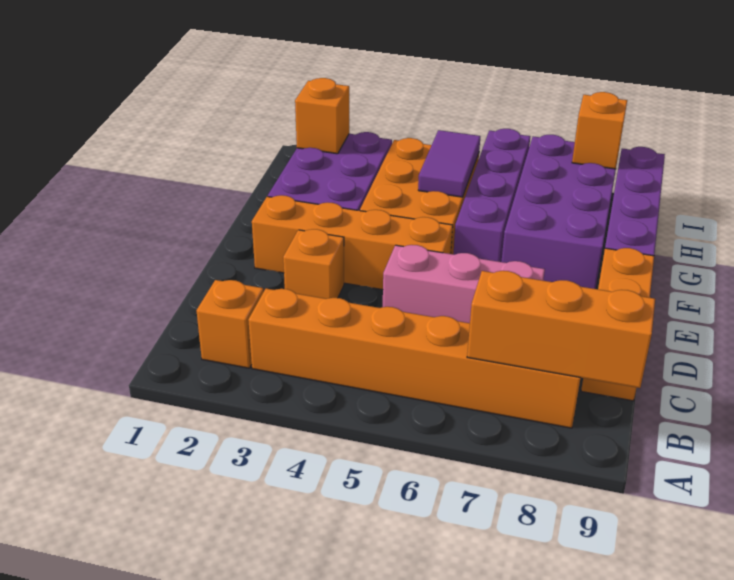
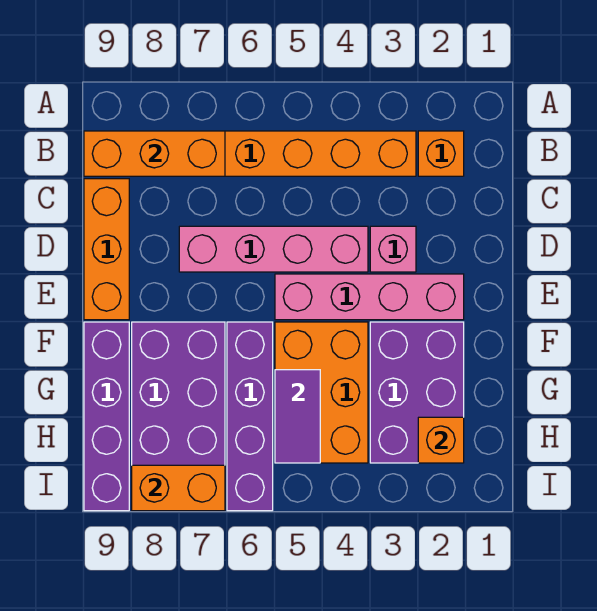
orange 1x1 brick [283,229,344,299] -> pink 1x1 brick [370,226,416,272]
pink 1x3 brick [383,245,545,323] -> pink 1x4 brick [179,226,368,272]
orange 1x4 brick [252,195,453,290] -> pink 1x4 brick [275,274,464,320]
orange 1x1 brick [572,92,627,169] -> orange 1x2 brick [132,465,225,511]

